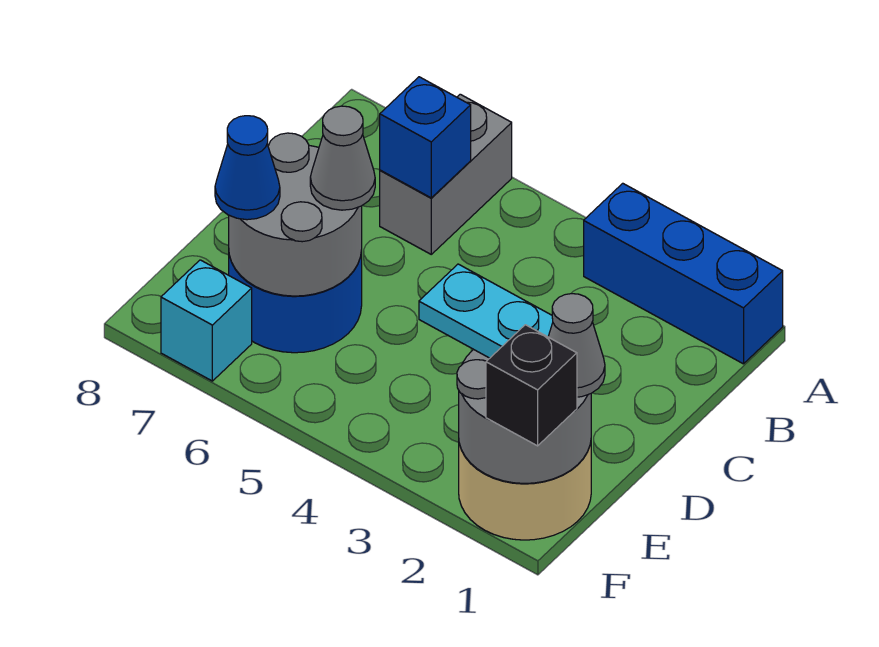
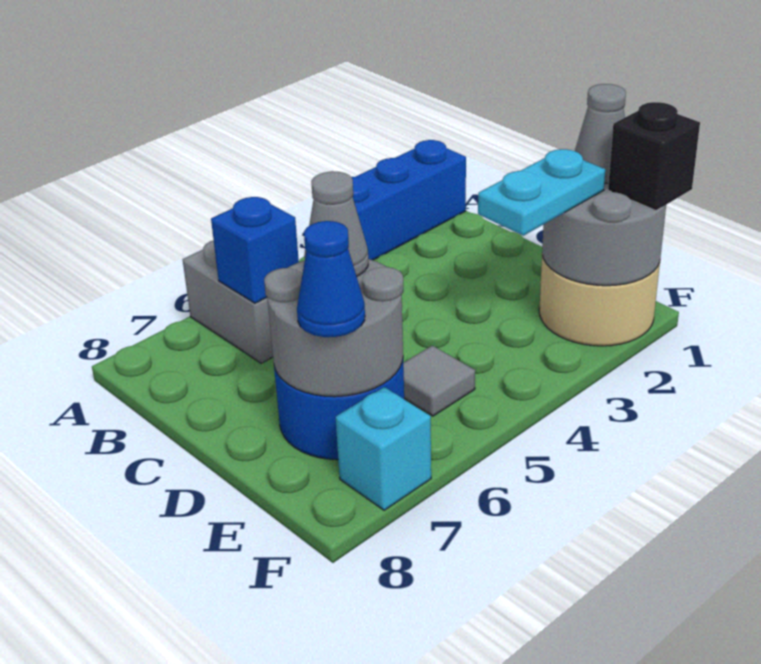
none -> grey 1x1 tile [403,346,475,416]

